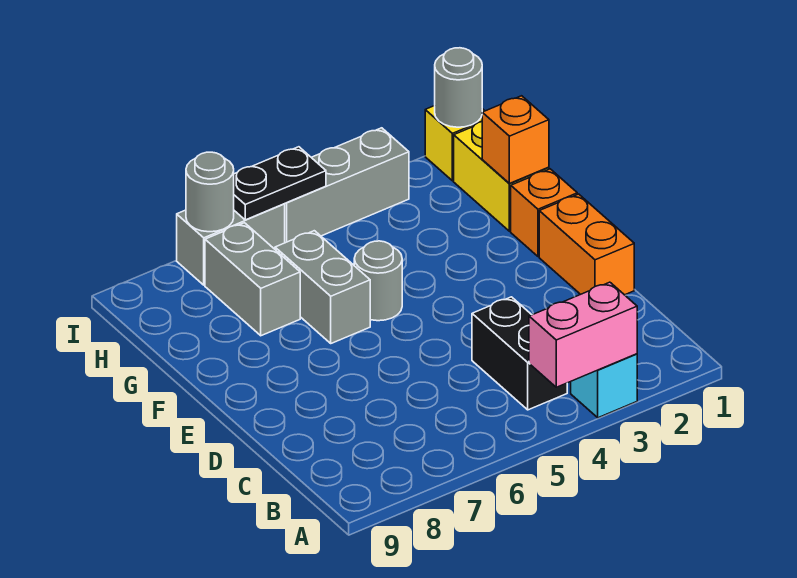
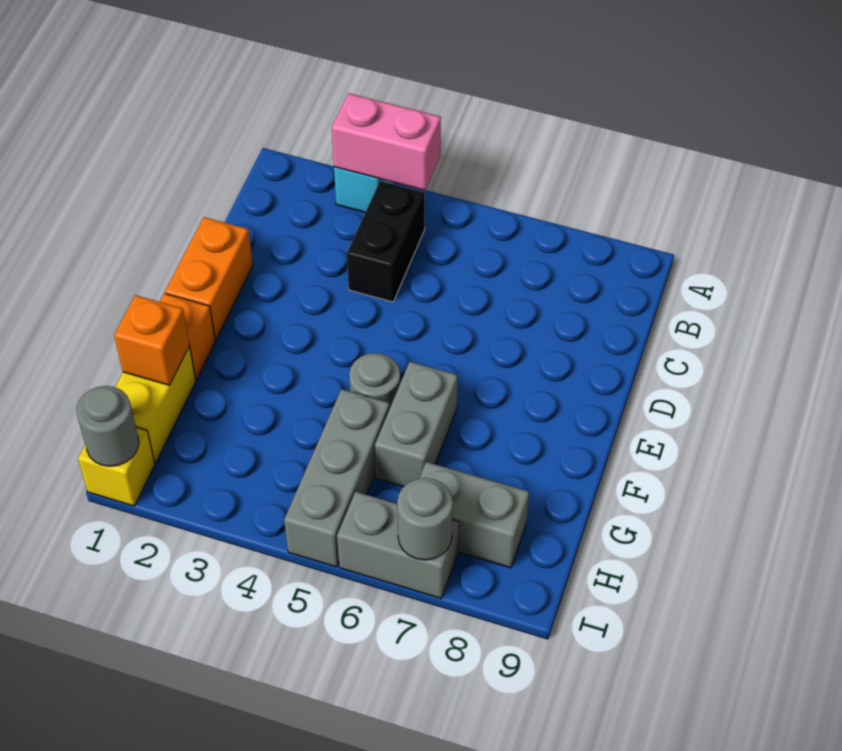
grey 1x2 brick [205,223,300,336] -> grey 1x2 brick turned to [419,462,529,568]
grey 1x3 brick [285,128,409,243] -> grey 1x3 brick turned to [284,389,390,567]
black 1x2 plate [234,147,326,220] -> none

